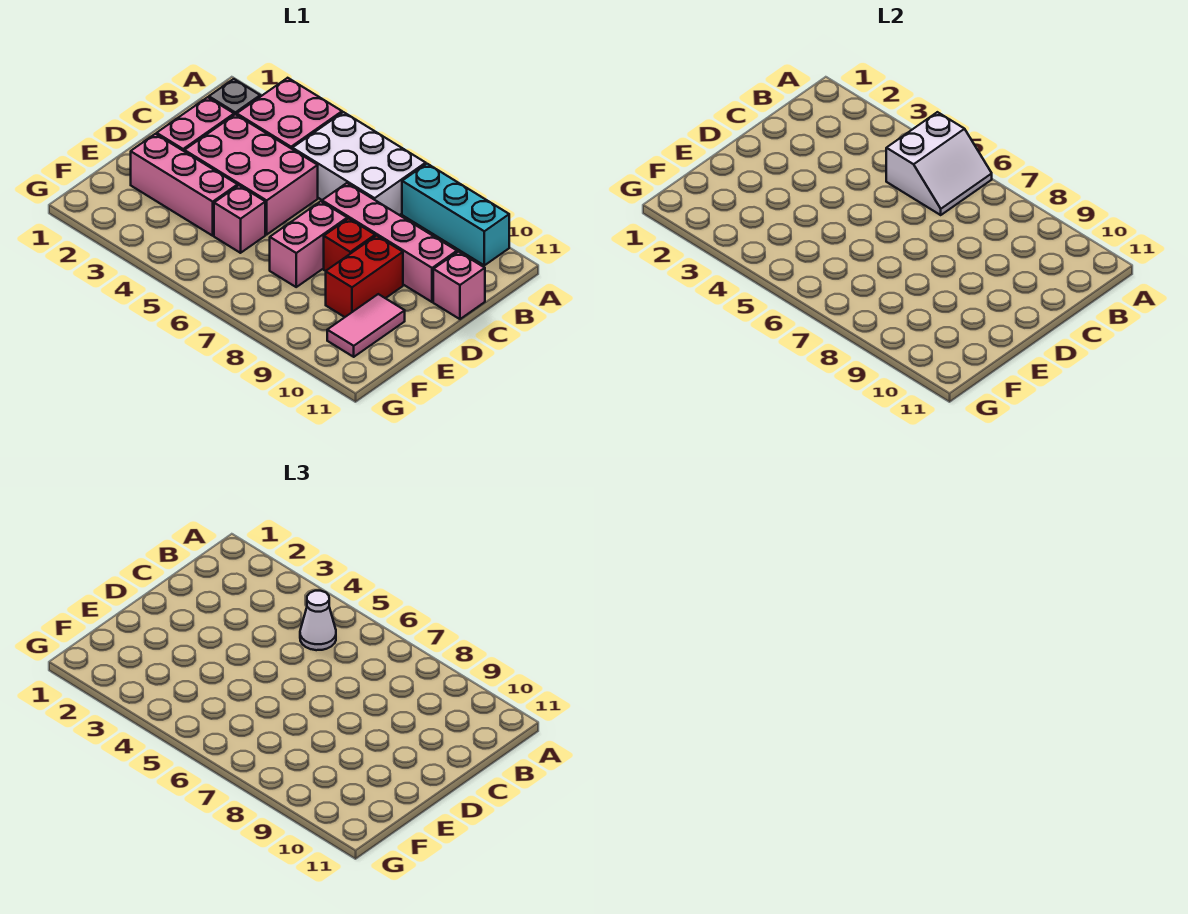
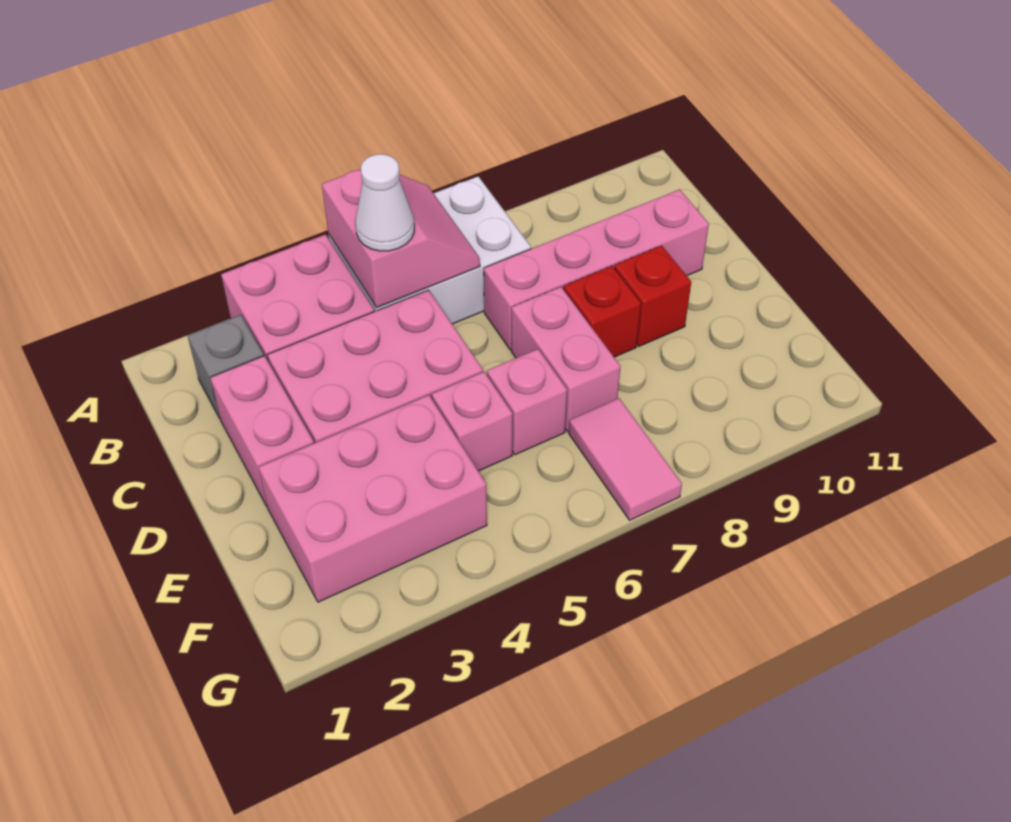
white 2x2 slope [886,112,992,215] -> pink 2x2 slope [322,169,480,307]
cyan 1x3 brick [402,164,509,265] -> none
pink 1x1 brick [433,252,485,319] -> pink 1x1 brick moved to [487,349,567,455]
red 1x2 brick [326,236,403,317] -> red 1x1 brick [614,245,691,346]
pink 1x3 brick [131,134,238,236] -> pink 2x3 brick [259,395,487,602]
pink 1x2 tile [327,294,405,357] -> pink 1x2 tile moved to [569,398,682,520]

